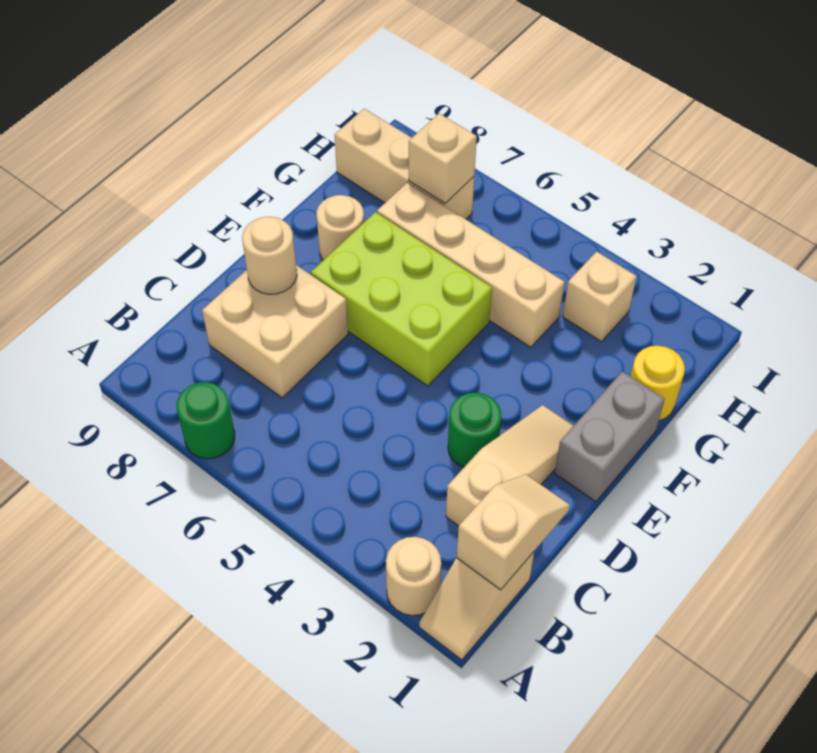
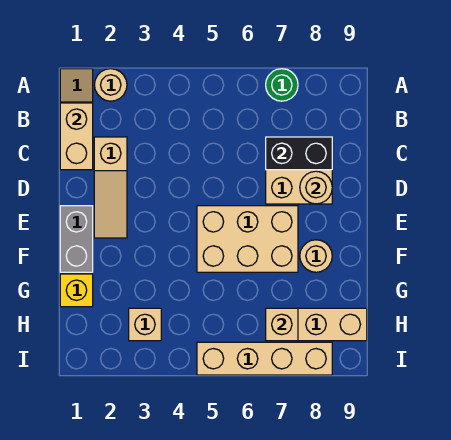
tan 1x2 slope [457,474,570,590] -> tan 1x2 brick [60,103,93,170]
none -> black 1x2 brick [266,137,332,170]
green 1x1 round brick [448,393,501,467] -> none
lime 2x3 brick [311,212,492,386] -> tan 2x3 brick [197,206,298,272]
yellow 1x1 round brick [631,346,685,421] -> yellow 1x1 brick [60,274,93,307]
tan 1x4 brick [377,183,565,347] -> tan 1x4 brick moved to [197,342,332,375]

